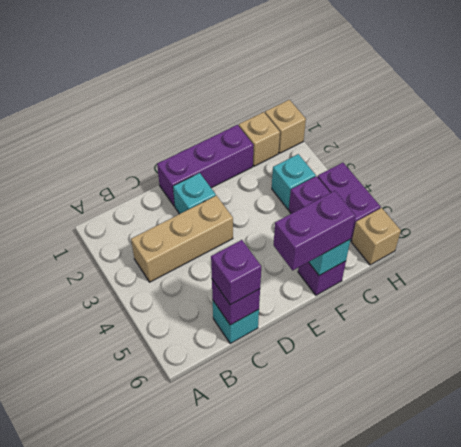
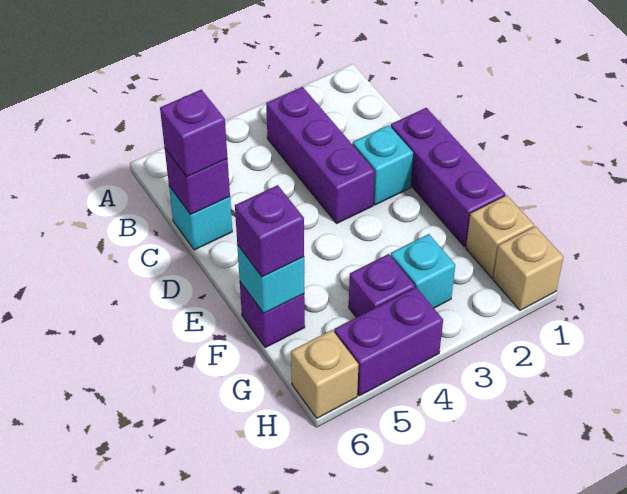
tan 1x3 brick [131,196,233,282] -> purple 1x3 brick [266,87,375,223]
purple 1x2 brick [273,191,355,270] -> purple 1x1 brick [235,185,304,277]

